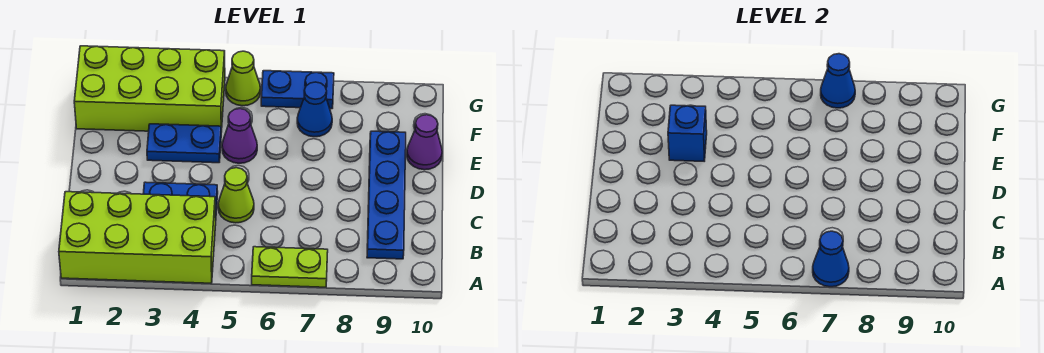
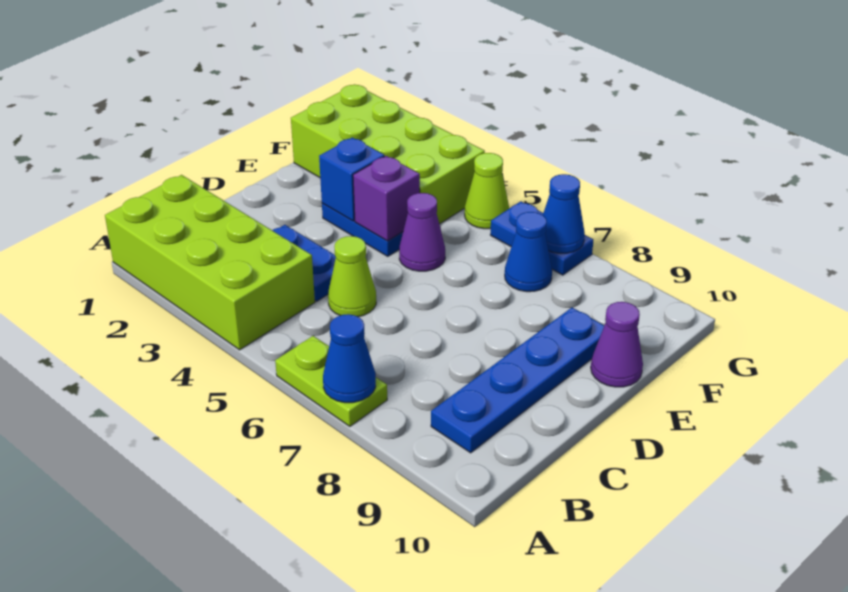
none -> purple 1x1 brick [353,156,420,241]

